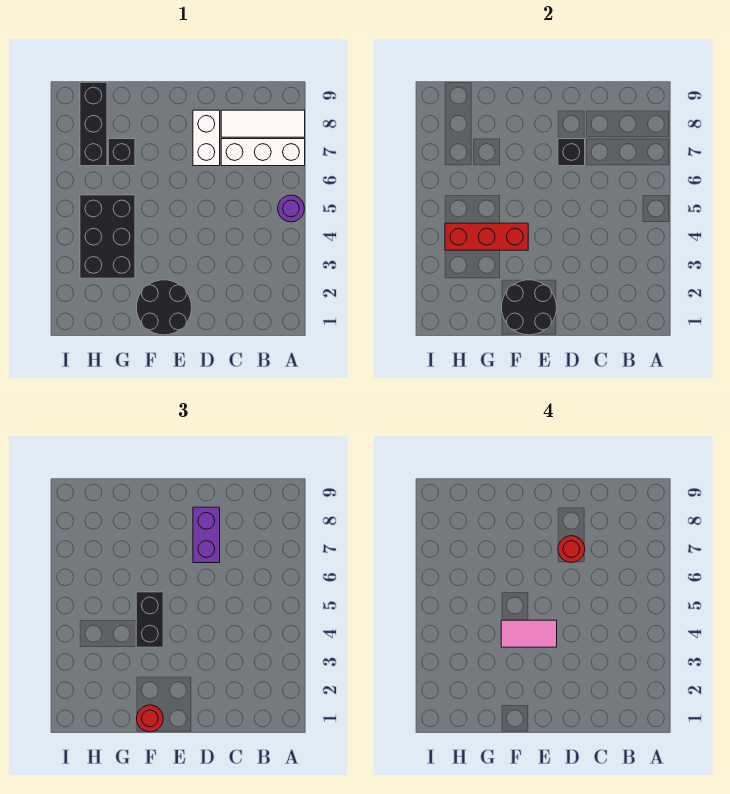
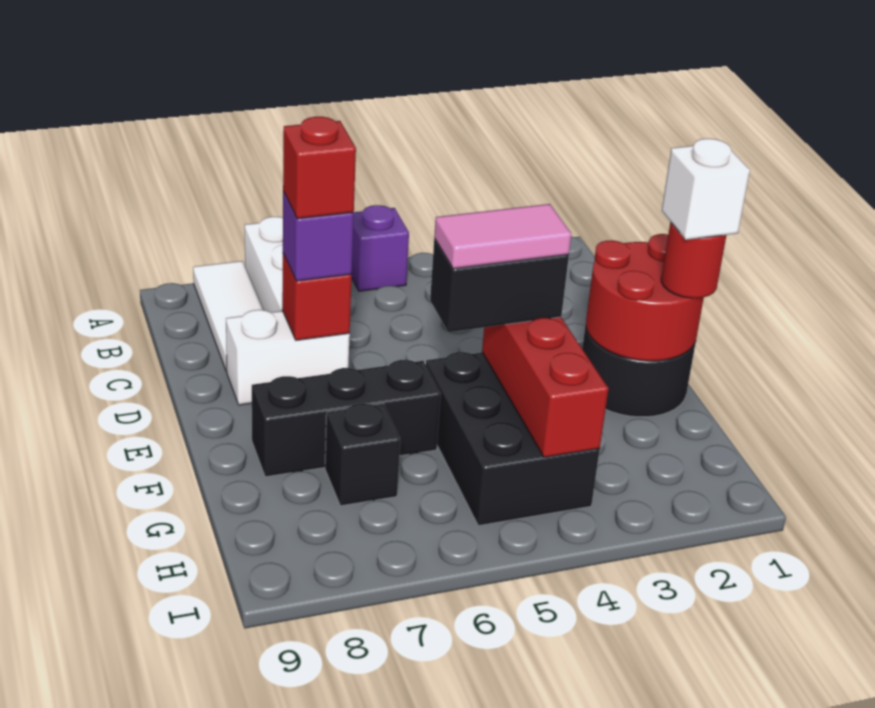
purple 1x1 round brick [278,195,304,222] -> purple 1x1 brick [351,205,409,291]
black 1x1 brick [558,139,585,166] -> red 1x1 brick [282,254,352,340]
purple 1x2 brick [193,507,220,563] -> purple 1x1 brick [283,191,354,281]
red 1x1 round brick [558,536,585,563] -> red 1x1 brick [283,117,356,219]
black 2x2 round brick [502,280,557,335] -> red 2x2 round brick [586,234,704,361]
pink 1x2 tile [501,620,557,647] -> pink 1x2 tile turned to [434,204,571,269]
none -> white 1x1 brick [662,139,750,240]
black 2x3 brick [80,195,135,278] -> black 2x3 brick turned to [426,352,600,526]
black 1x3 brick [80,82,107,166] -> black 1x3 brick moved to [252,360,441,477]

